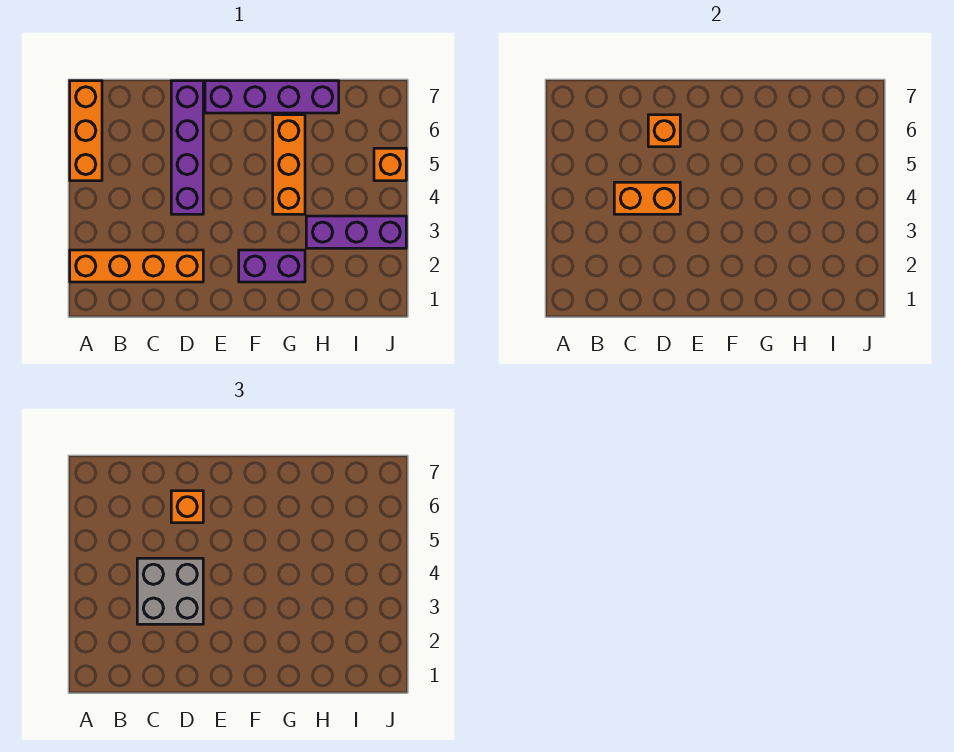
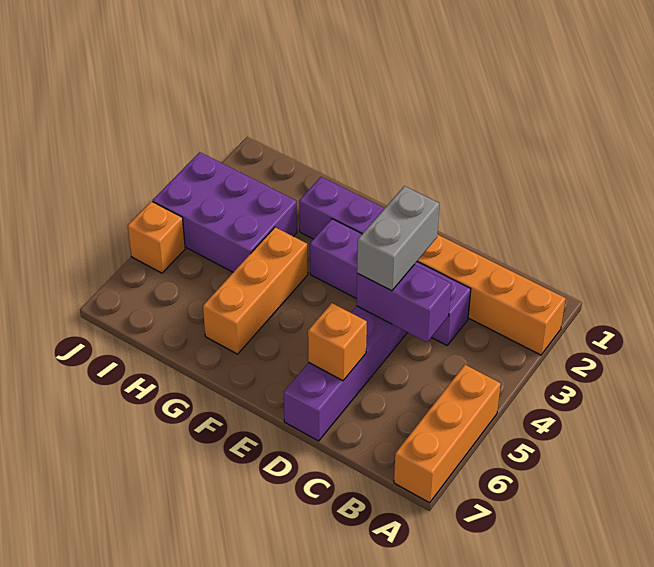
grey 2x2 brick [137,558,203,624] -> grey 1x2 brick [357,186,439,291]
orange 1x2 brick [614,182,680,214] -> purple 1x2 brick [357,265,451,342]
orange 1x1 brick [171,491,203,523] -> none
purple 1x4 brick [205,81,339,113] -> purple 1x4 brick moved to [310,219,471,345]
purple 1x3 brick [306,216,406,248] -> purple 2x3 brick [153,152,297,272]

